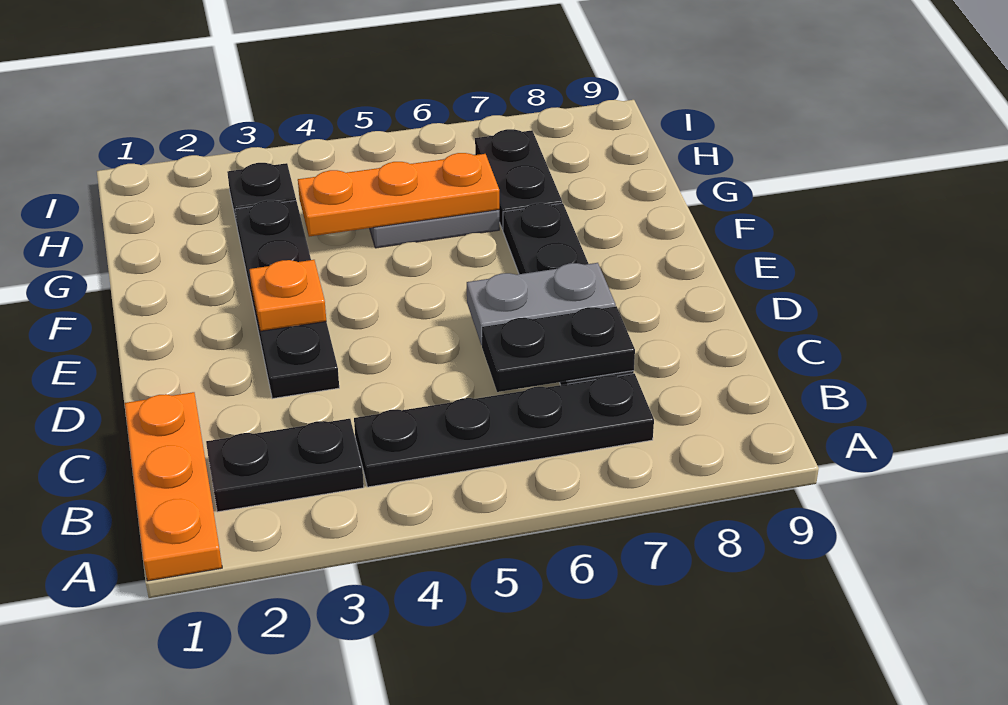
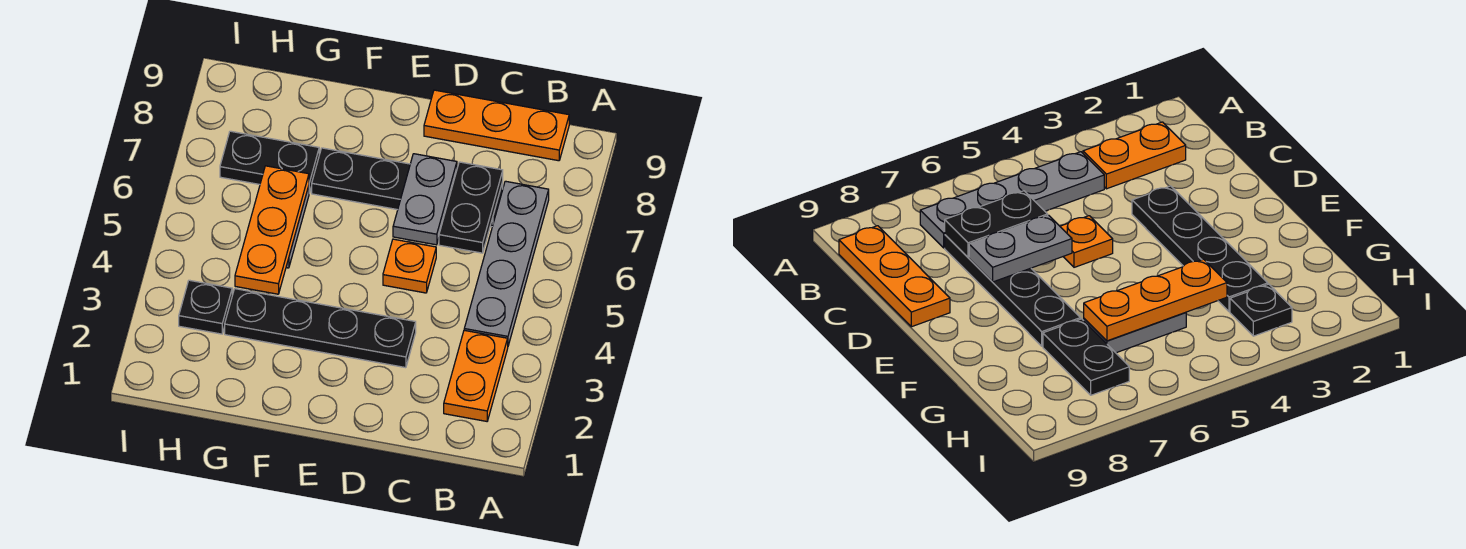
orange 1x3 plate [125,392,222,581] -> orange 1x3 plate moved to [424,90,569,161]
black 1x2 plate [206,419,364,512] -> orange 1x2 plate [444,330,508,421]
black 1x4 plate [354,374,654,487] -> grey 1x4 plate [464,181,549,346]
orange 1x1 plate [249,260,326,331] -> orange 1x1 plate moved to [383,239,436,293]

